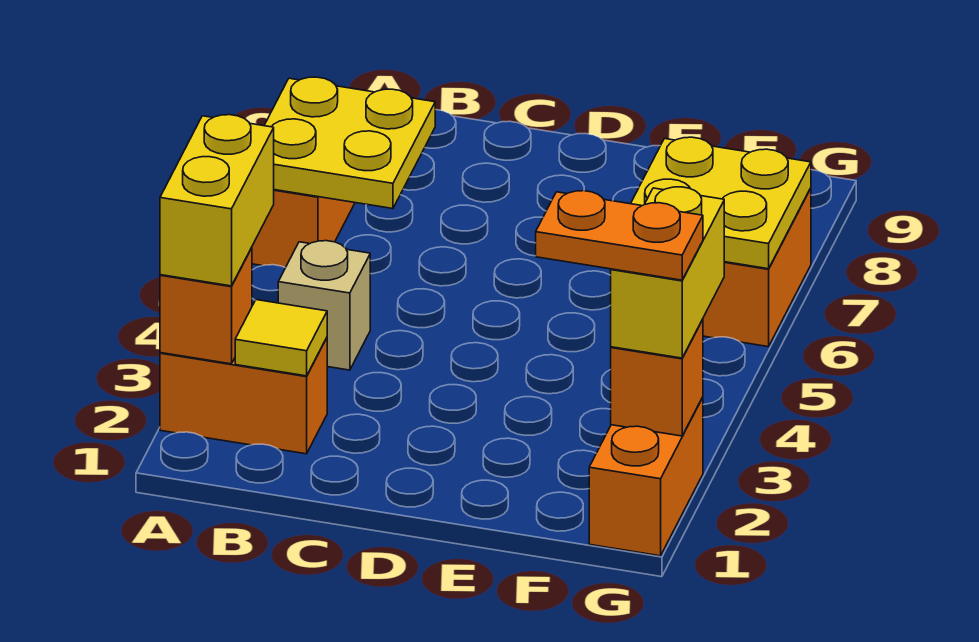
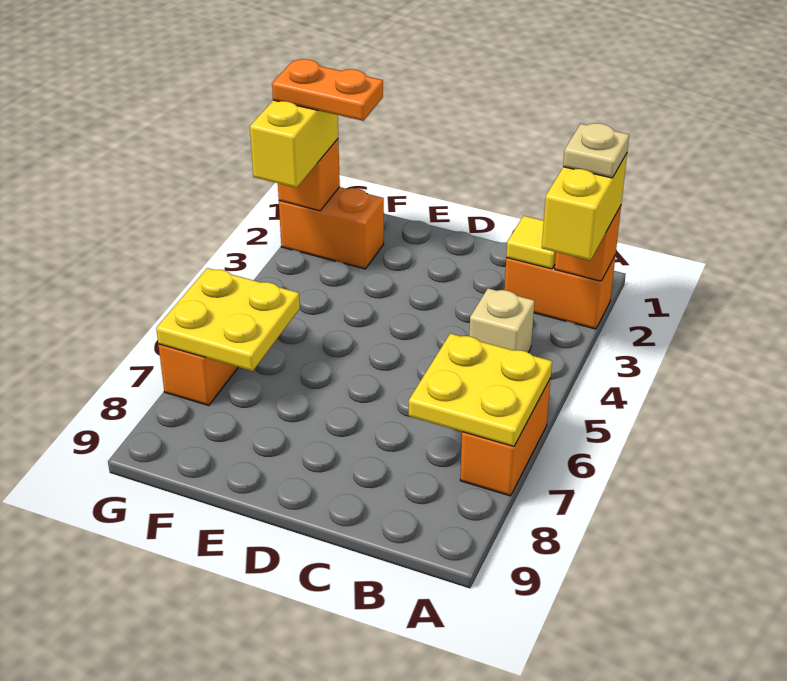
none -> tan 1x1 plate [563,123,629,178]
orange 1x2 brick [589,397,703,556] -> orange 1x2 brick turned to [279,187,384,269]

